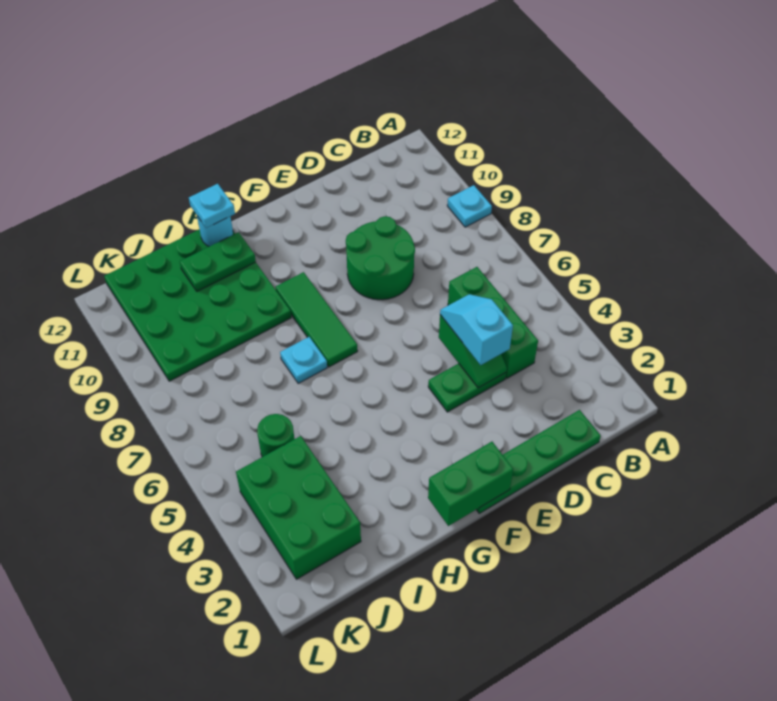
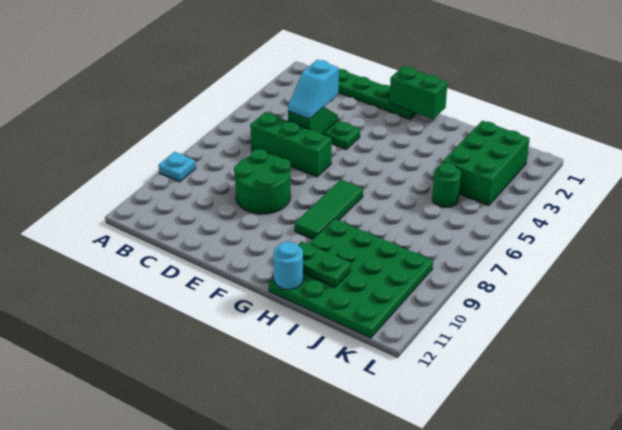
green 1x3 brick [448,267,538,378] -> green 1x3 brick turned to [250,112,332,177]
cyan 1x1 plate [280,337,327,384] -> none
cyan 1x1 plate [189,184,235,228] -> none

